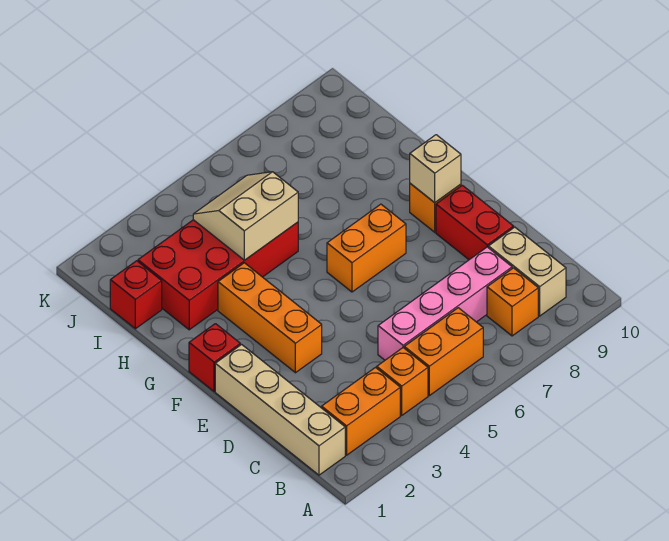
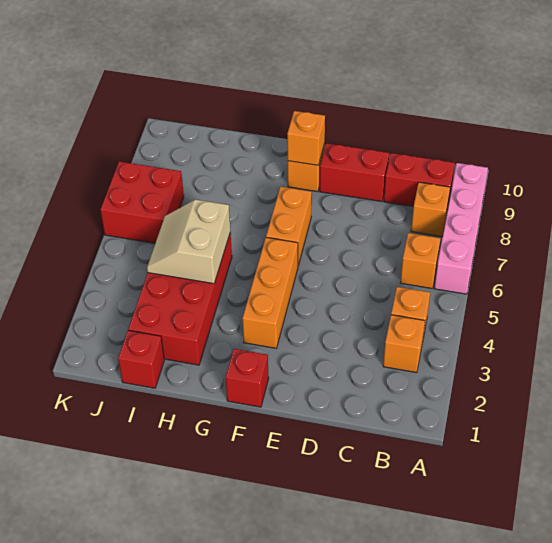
tan 1x4 brick [215,345,345,475] -> none
orange 1x2 brick [322,368,400,455] -> orange 1x1 brick [383,315,425,373]
orange 1x2 brick [404,308,483,396] -> orange 1x1 brick [401,233,441,289]
tan 1x2 brick [489,227,566,316] -> red 1x2 brick [384,153,455,207]
pink 1x4 brick [378,247,512,360] -> pink 1x4 brick moved to [434,163,488,294]
orange 1x3 brick [218,263,322,373] -> orange 1x3 brick turned to [242,238,298,348]
tan 1x1 brick [410,135,461,203] -> orange 1x1 brick [287,111,325,165]
none -> red 2x2 brick [100,162,184,243]

